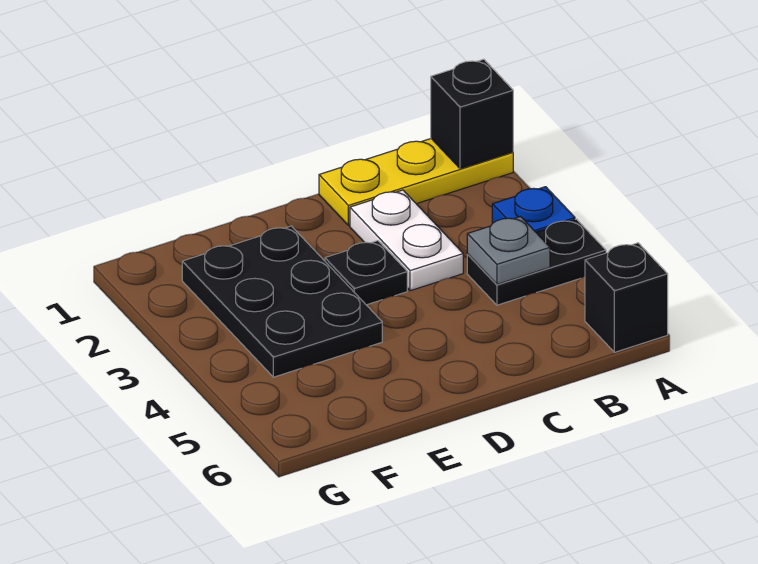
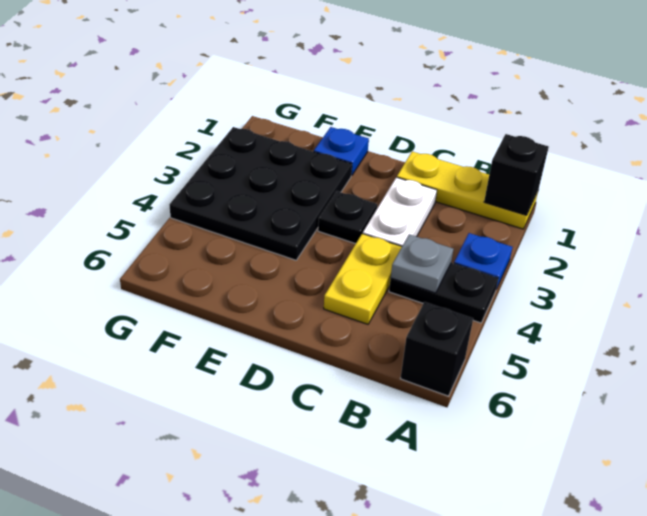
none -> yellow 1x2 plate [324,234,402,324]
none -> blue 1x1 plate [314,127,369,176]
black 2x3 plate [182,226,382,377] -> black 3x3 plate [169,127,352,260]

